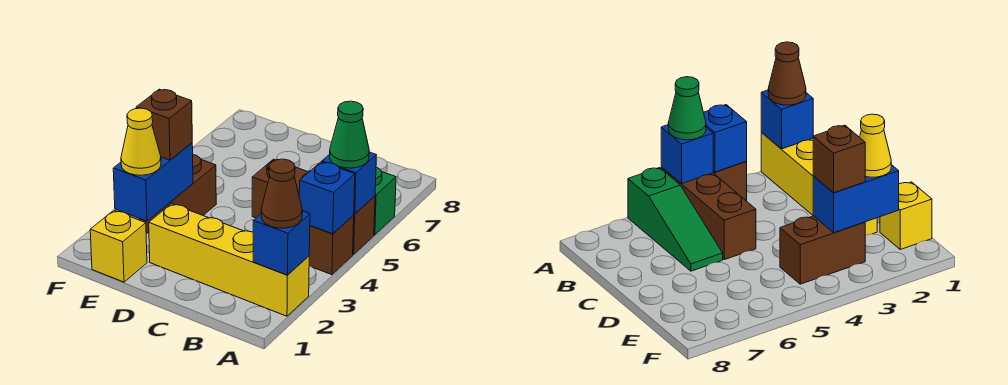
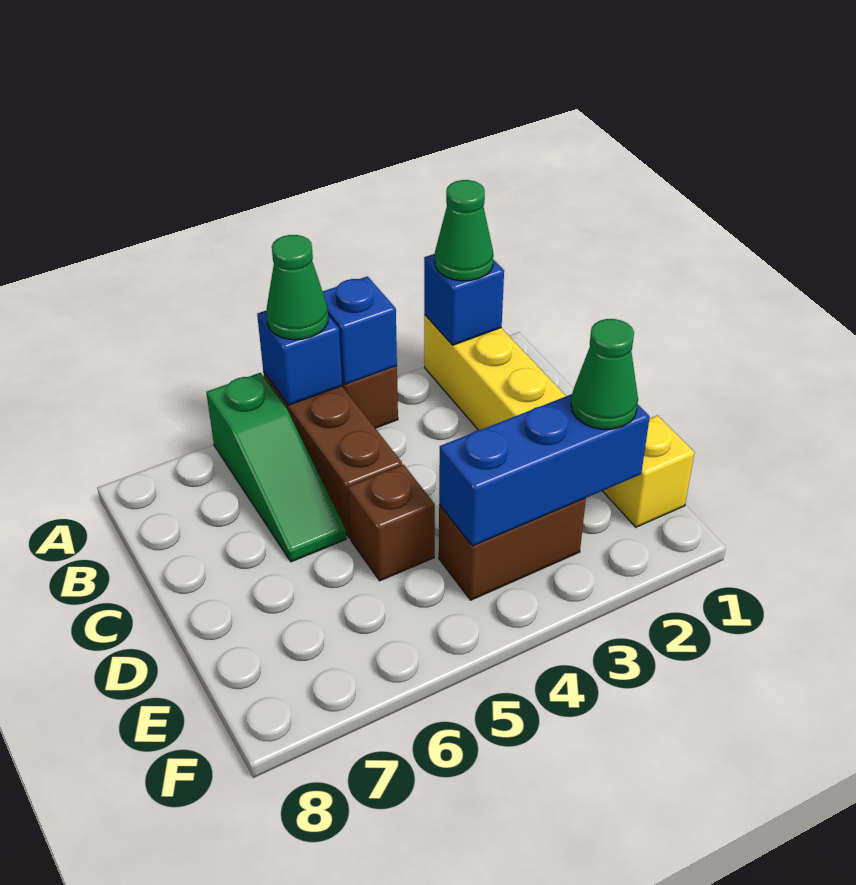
brown 1x1 cone [261,159,302,228] -> green 1x1 cone [435,180,494,281]
blue 1x2 brick [113,143,193,221] -> blue 1x3 brick [439,394,650,546]
yellow 1x1 cone [121,108,161,175] -> green 1x1 cone [571,319,638,429]
brown 1x1 brick [136,89,192,160] -> brown 1x1 brick moved to [348,465,435,581]

